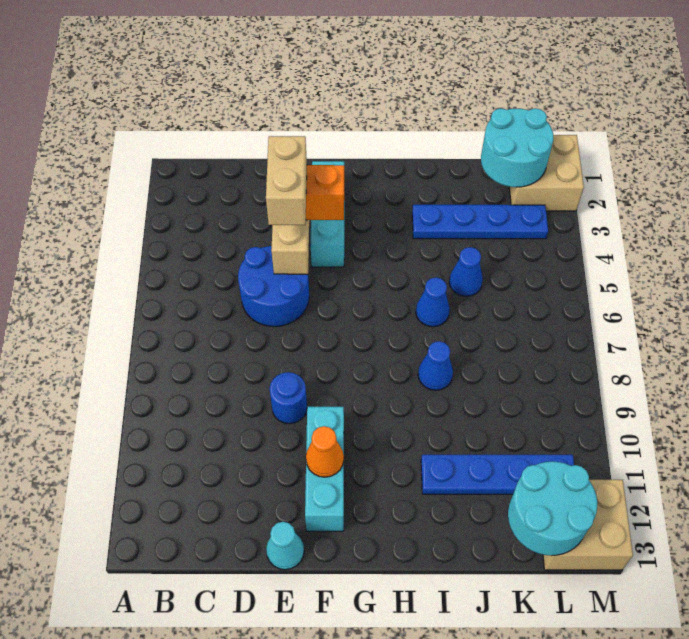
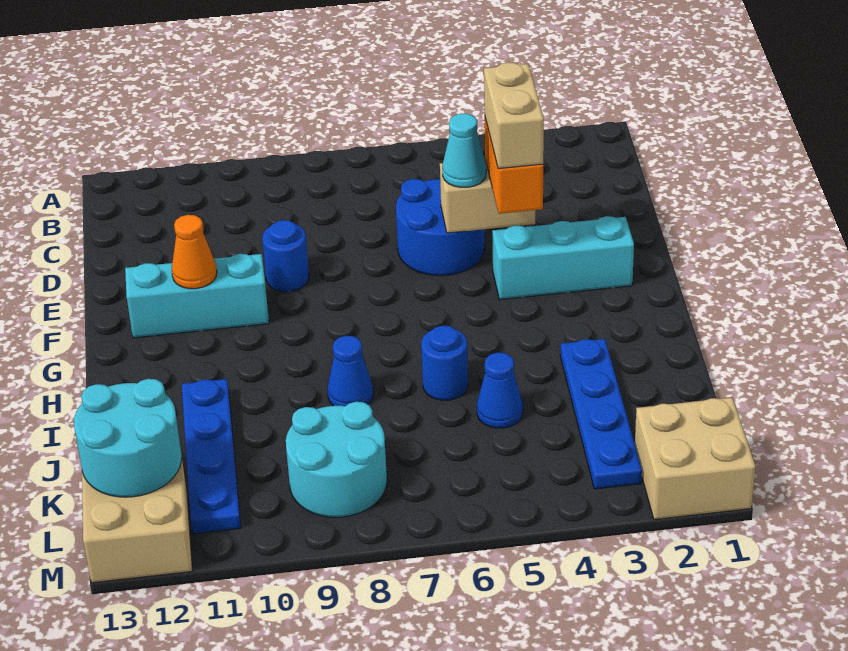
tan 1x2 brick [266,136,307,225] -> tan 1x2 brick turned to [484,62,544,169]
cyan 1x1 cone [266,522,304,570] -> cyan 1x1 cone moved to [442,113,486,187]
blue 1x1 cone [416,277,450,327] -> blue 1x1 round brick [421,326,468,400]
cyan 2x2 round brick [481,108,554,187] -> cyan 2x2 round brick moved to [286,402,387,517]

